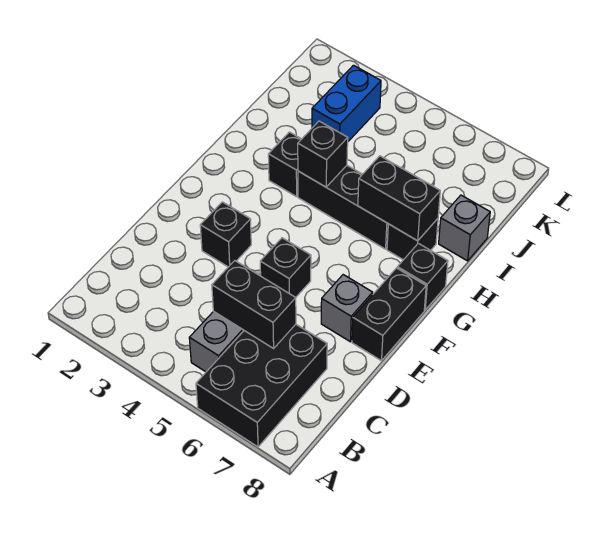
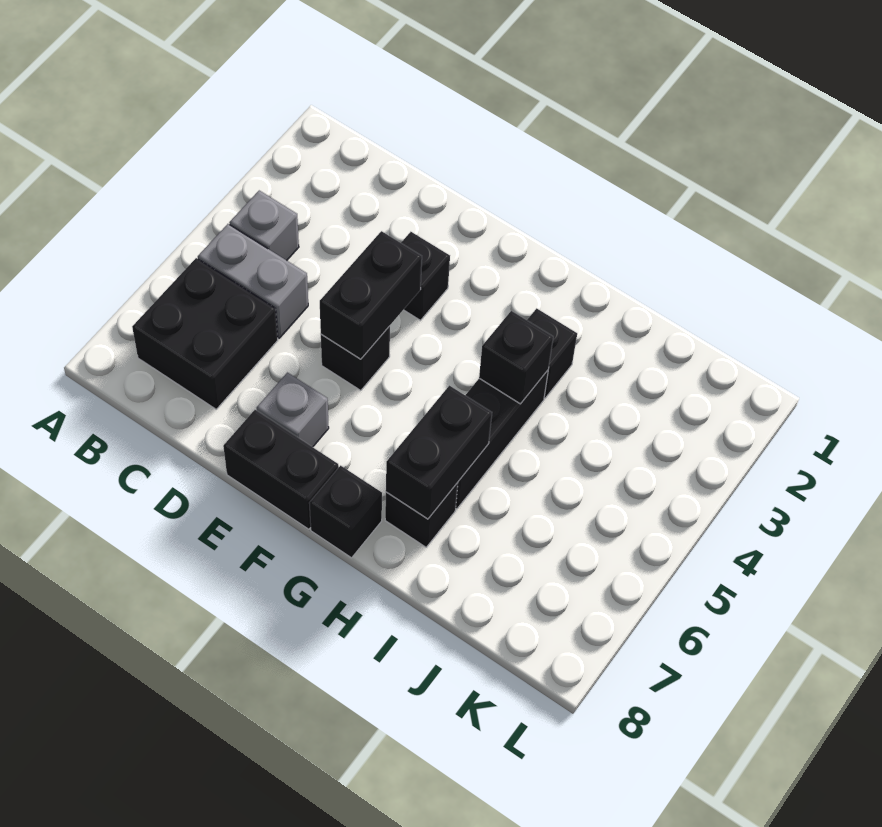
black 2x3 brick [196,324,327,447] -> black 2x2 brick [132,258,278,409]
black 1x2 brick [212,261,296,348] -> black 1x2 brick moved to [320,231,422,359]
grey 1x1 brick [439,195,490,261] -> grey 1x1 brick moved to [229,191,299,260]
blue 1x2 brick [312,65,381,141] -> none

